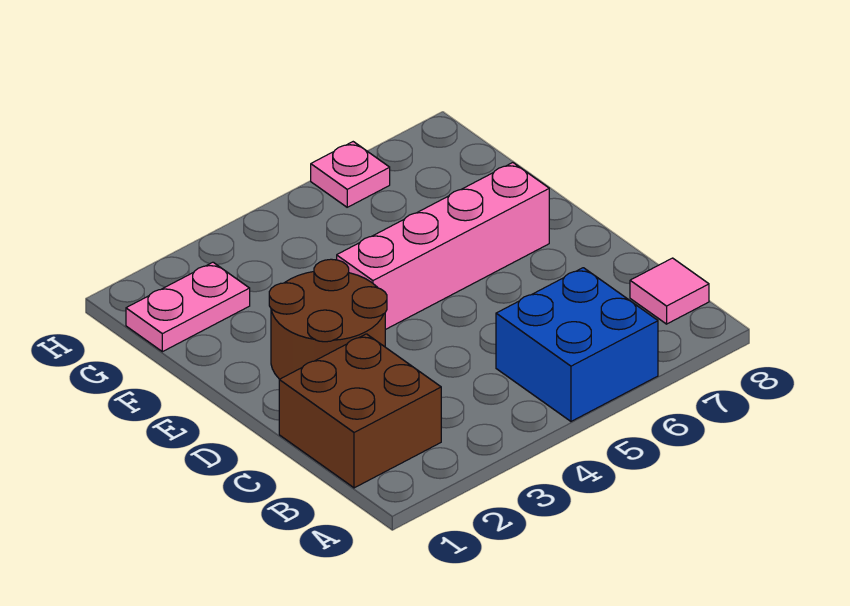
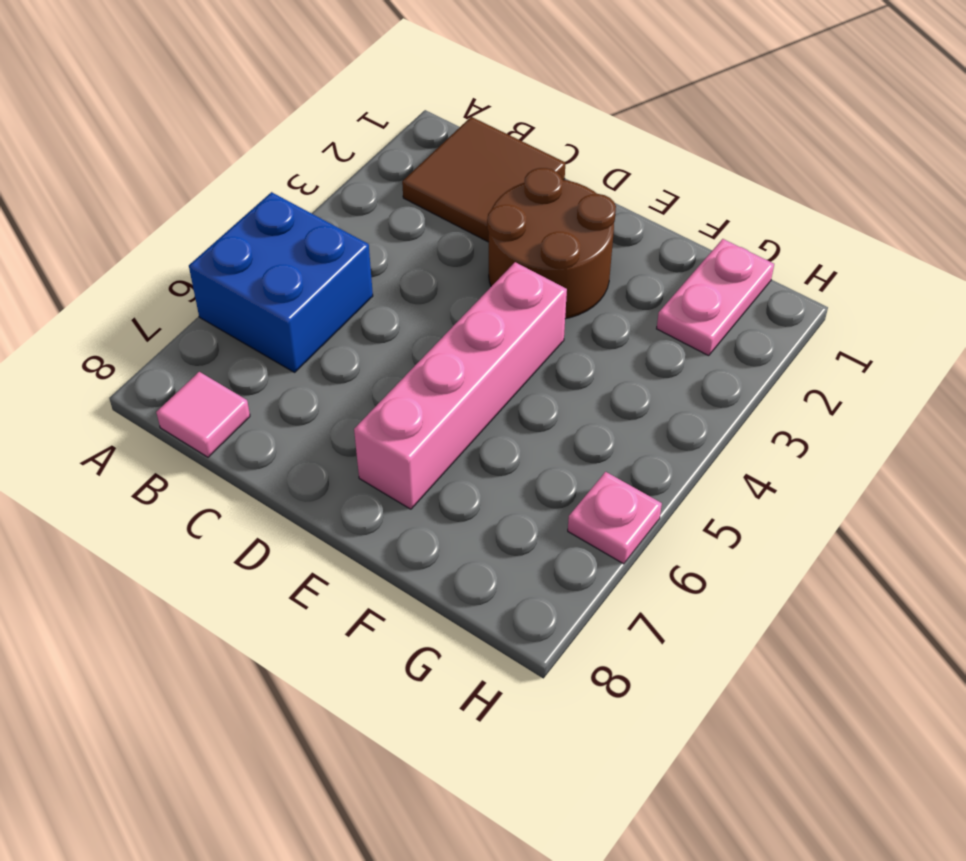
brown 2x2 brick [279,334,441,488] -> brown 2x2 tile [402,117,565,242]

